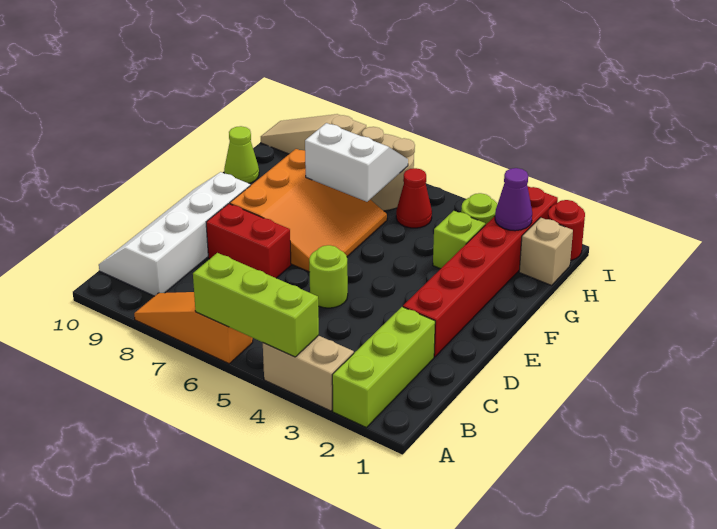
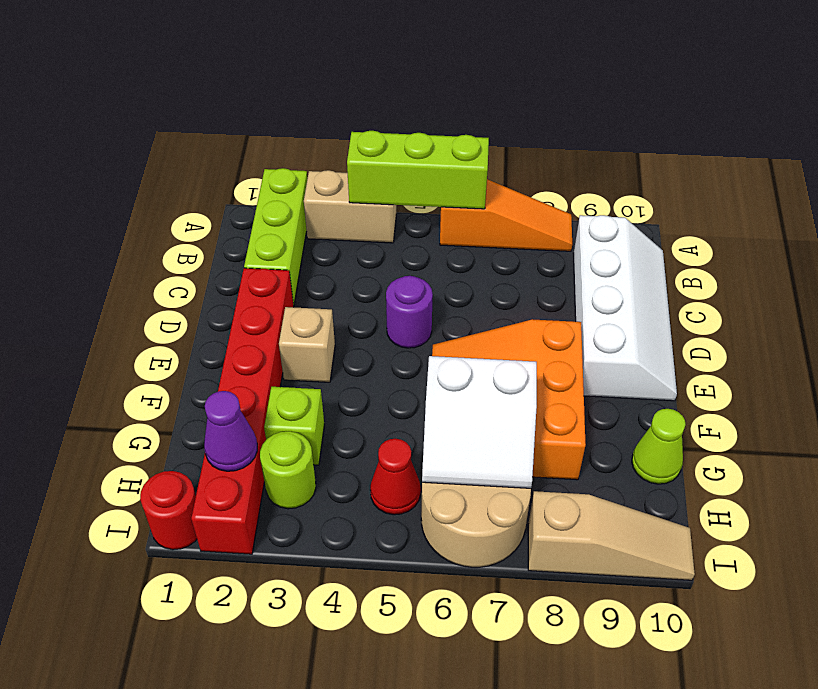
lime 1x1 round brick [309,245,348,308] -> purple 1x1 round brick [386,276,433,348]
red 1x2 brick [206,204,291,278] -> none
tan 1x1 brick [519,217,573,285] -> tan 1x1 brick moved to [279,307,335,382]

